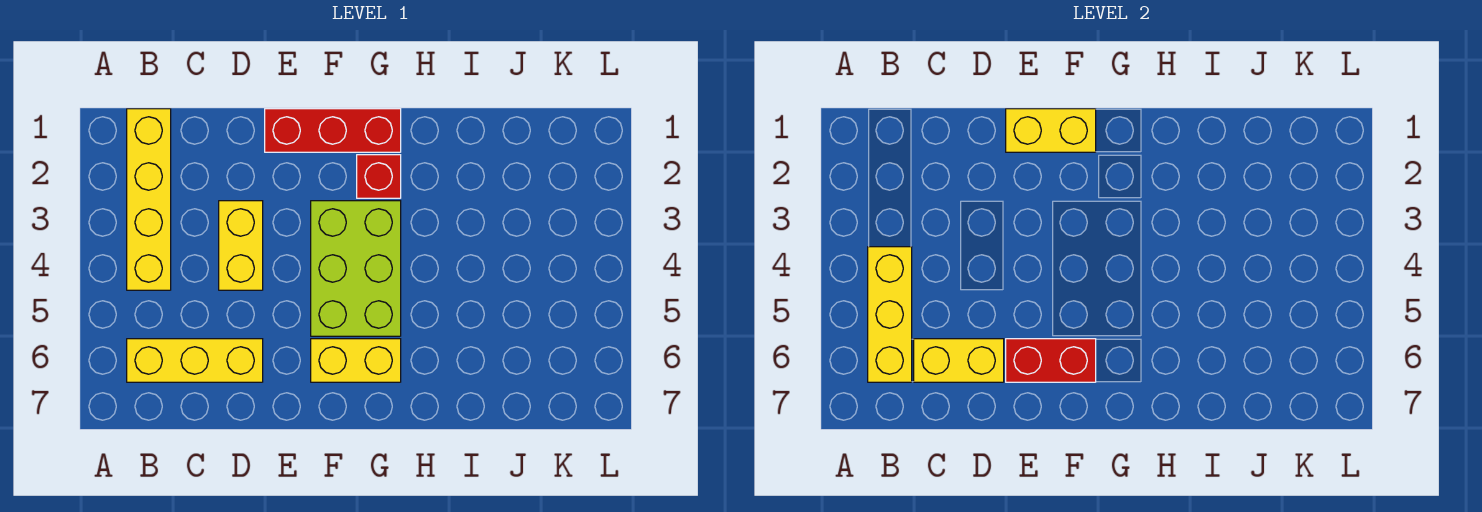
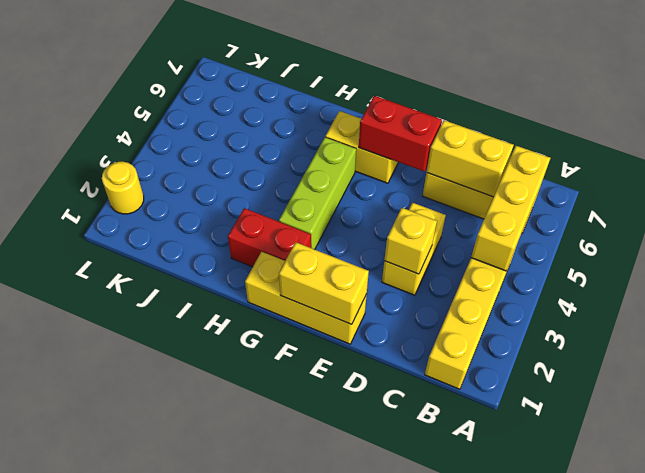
none -> yellow 1x1 brick [384,208,437,274]
red 1x3 brick [265,109,401,152] -> yellow 1x3 brick [245,252,367,344]
lime 2x3 brick [311,201,401,336] -> lime 1x3 brick [279,137,356,249]
red 1x1 brick [357,155,401,198] -> red 1x2 brick [228,208,311,267]
none -> yellow 1x1 round brick [102,162,144,214]

